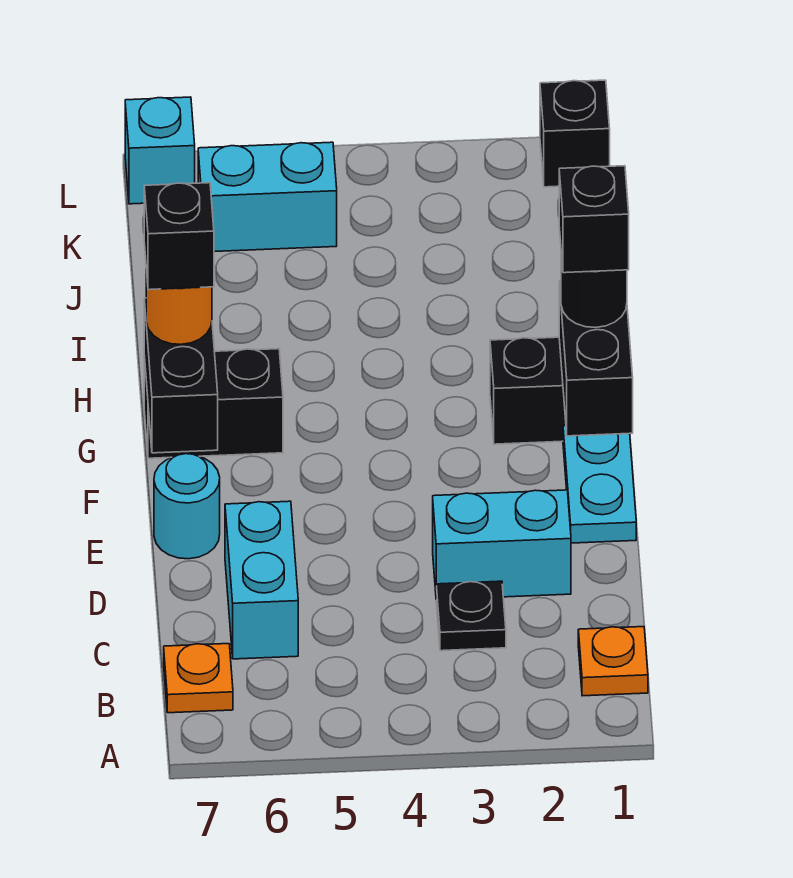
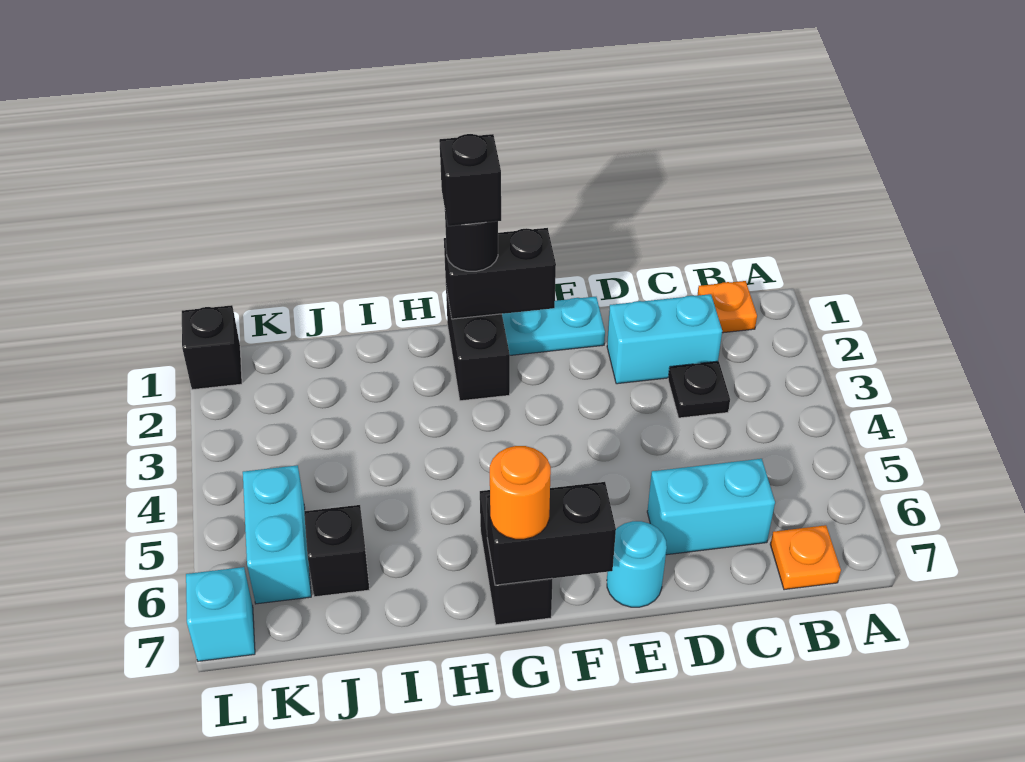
cyan 1x2 brick [433,490,571,597] -> cyan 1x2 brick turned to [607,294,722,384]
black 1x1 brick [144,183,214,290] -> black 1x1 brick moved to [304,505,370,597]

